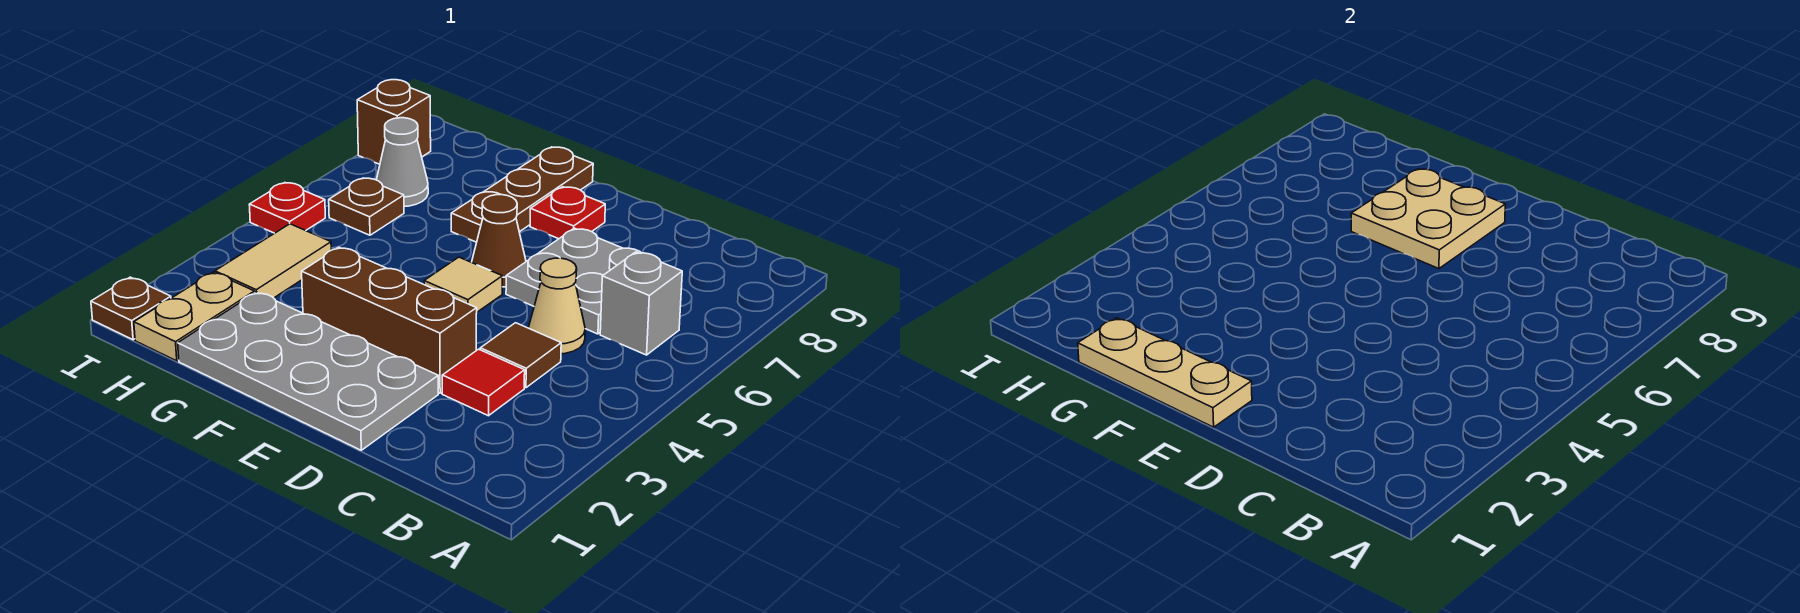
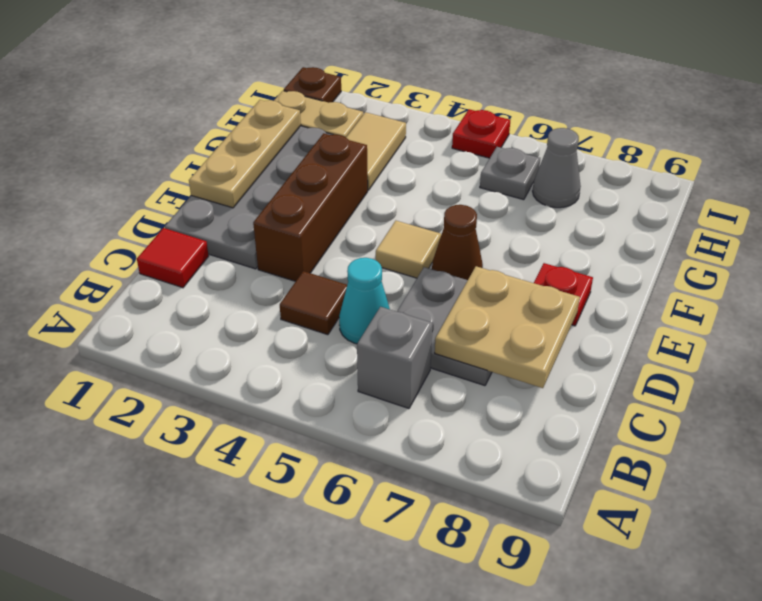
red 1x1 tile [442,349,525,416] -> red 1x1 tile moved to [137,228,209,288]
tan 1x1 cone [529,258,585,354] -> cyan 1x1 cone [339,258,390,344]
tan 2x2 plate [1351,169,1505,269] -> tan 2x2 plate moved to [435,266,580,388]
brown 1x3 plate [451,147,593,242] -> none
tan 1x2 tile [215,224,331,298] -> tan 1x2 tile turned to [346,112,406,190]
brown 1x1 plate [329,178,404,235] -> grey 1x1 plate [480,147,540,200]
brown 1x1 brick [357,80,431,164] -> none

